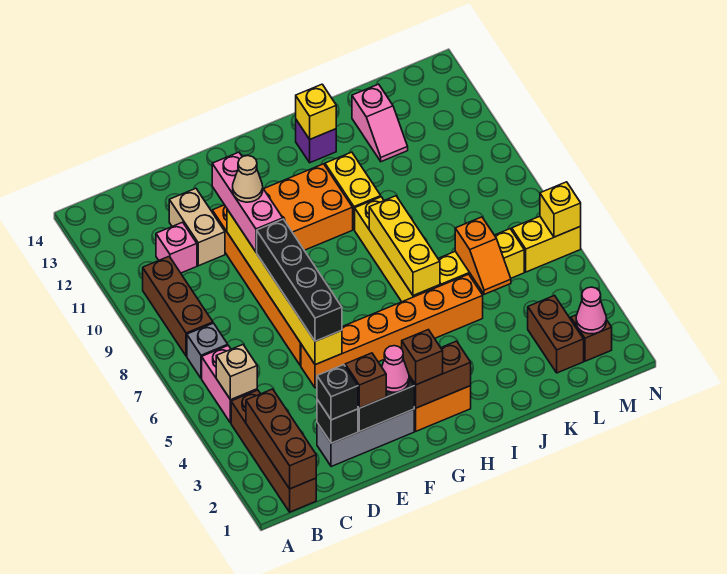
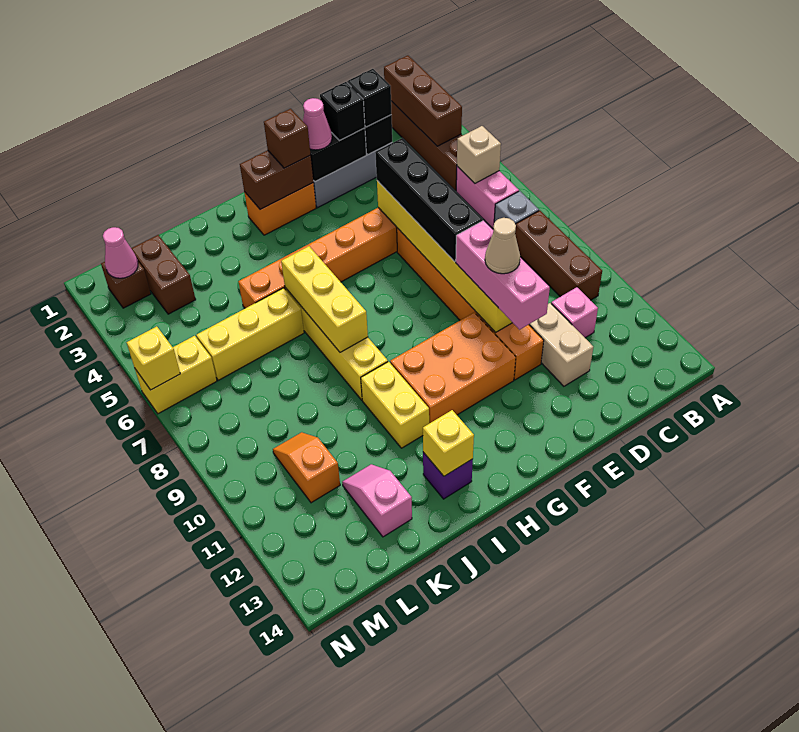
brown 1x1 brick [345,353,386,408] -> black 1x1 brick [320,82,365,141]
orange 1x2 slope [455,217,511,294] -> orange 1x2 slope moved to [273,432,340,503]

